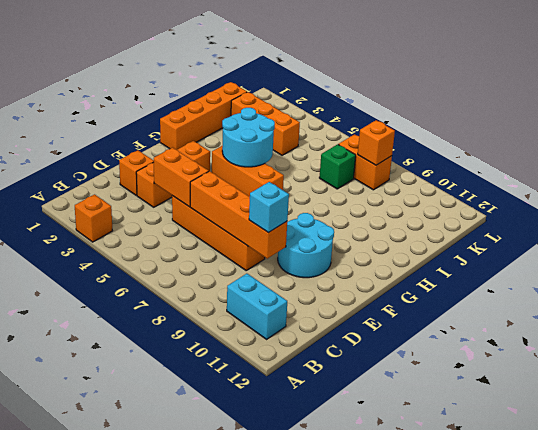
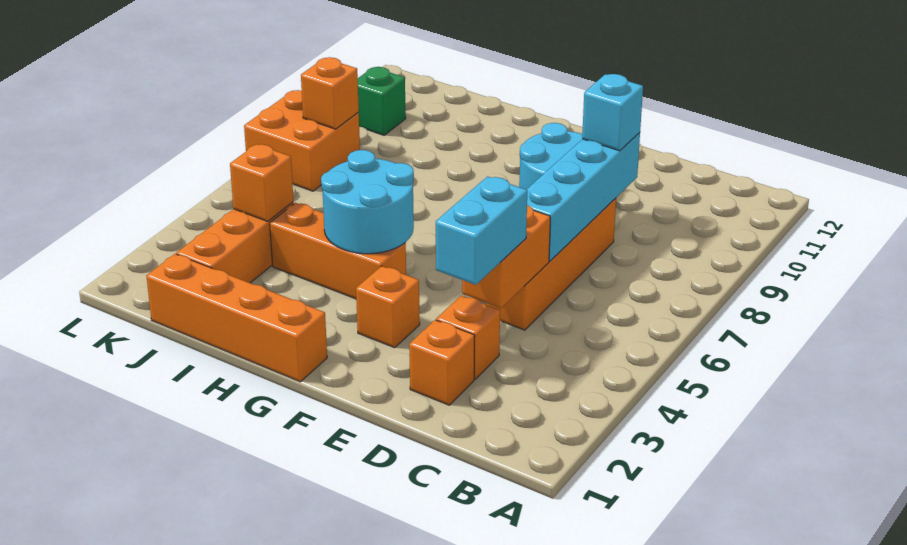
orange 1x1 brick [75,194,112,242] -> orange 1x1 brick moved to [230,144,293,221]
cyan 1x2 brick [227,274,287,339] -> cyan 1x2 brick moved to [436,177,527,285]
orange 1x4 brick [190,171,287,259] -> cyan 1x4 brick [527,133,640,261]
orange 1x3 brick [212,146,284,197] -> orange 1x3 brick turned to [270,203,406,299]
green 1x1 brick [319,144,356,189] -> green 1x1 brick moved to [358,67,406,135]
orange 1x2 brick [338,134,392,190] -> orange 2x2 brick [244,90,360,191]

